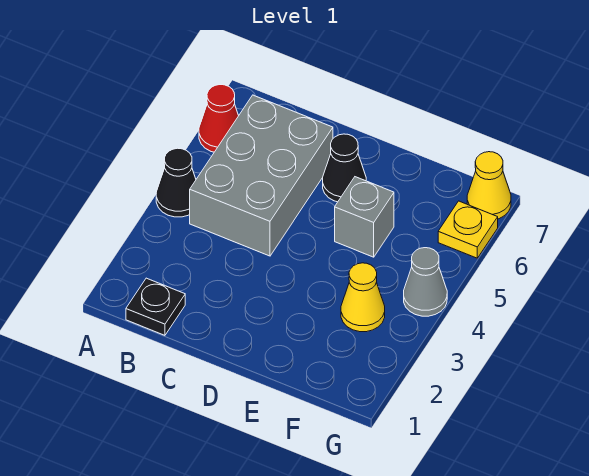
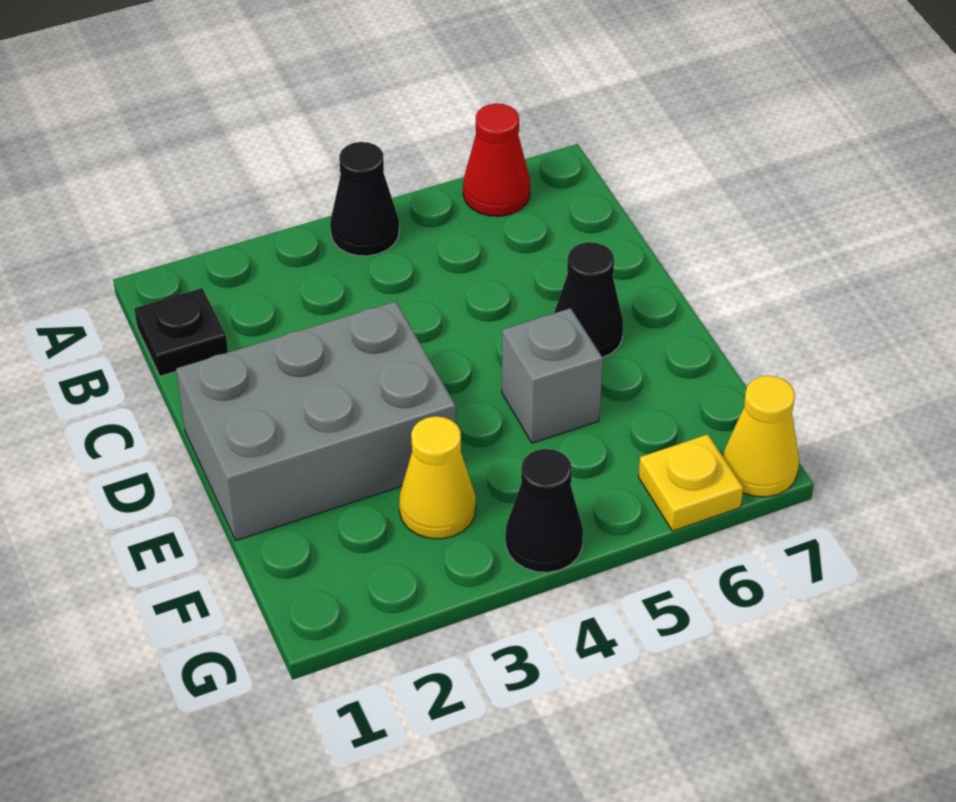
grey 2x3 brick [190,95,333,256] -> grey 2x3 brick moved to [176,301,456,540]
grey 1x1 cone [404,248,447,316] -> black 1x1 cone [506,449,583,572]

